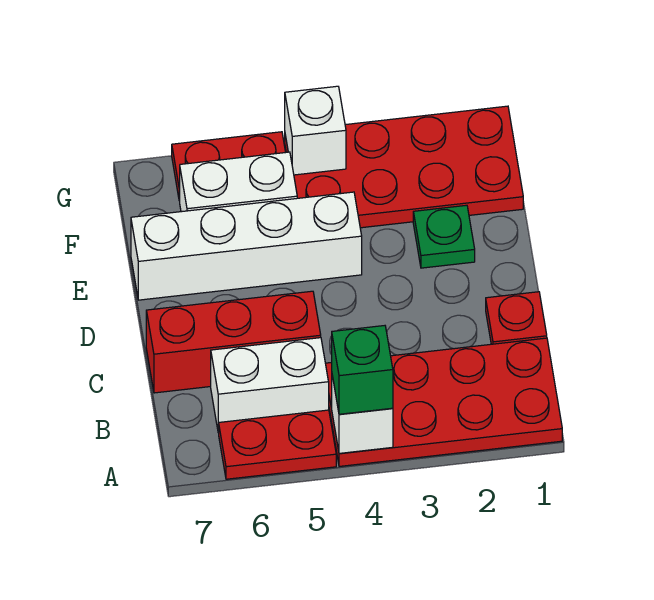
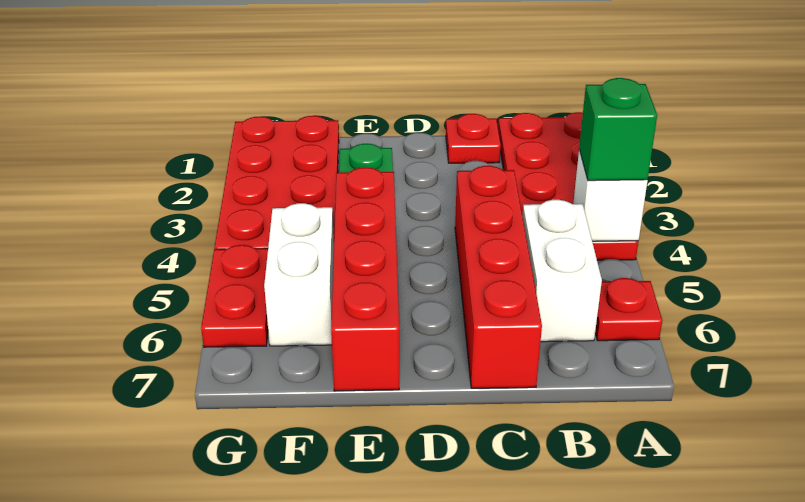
red 1x2 plate [219,410,336,479] -> red 1x1 plate [595,278,662,341]
red 1x3 brick [146,291,321,393] -> red 1x4 brick [455,166,542,388]
white 1x4 brick [131,192,362,300] -> red 1x4 brick [331,167,399,391]
white 1x1 brick [285,86,346,175] -> none

